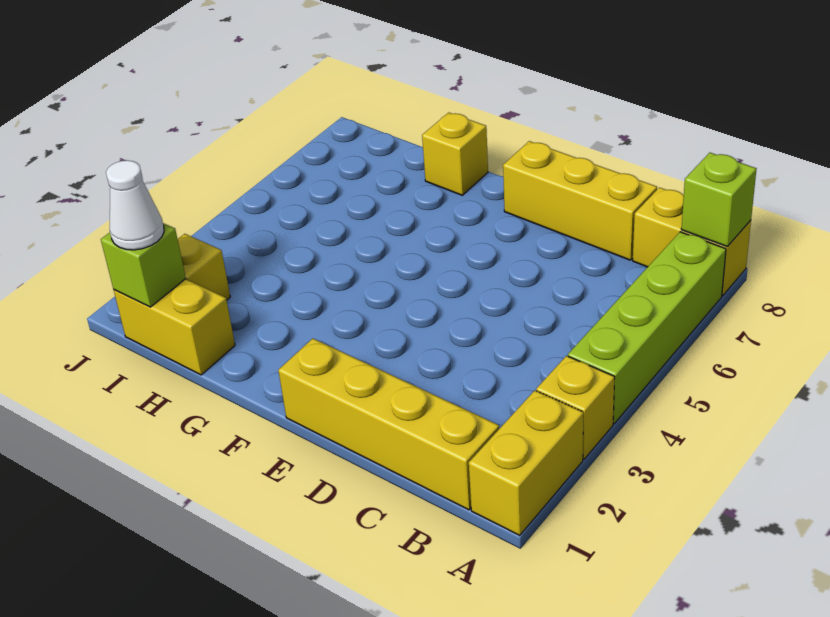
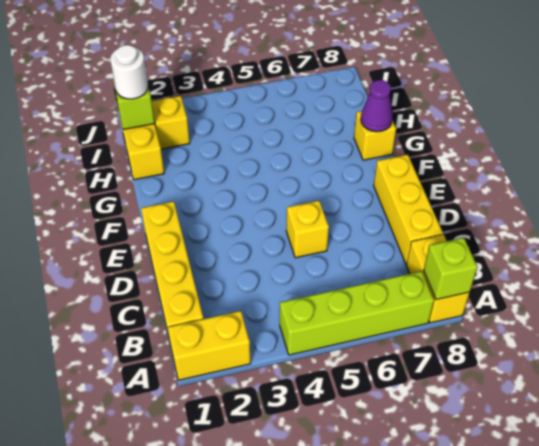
yellow 1x1 brick [536,356,615,459] -> yellow 1x1 brick moved to [286,201,329,258]
none -> purple 1x1 cone [361,80,393,132]
white 1x1 cone [106,160,164,250] -> white 1x1 round brick [110,45,148,99]

